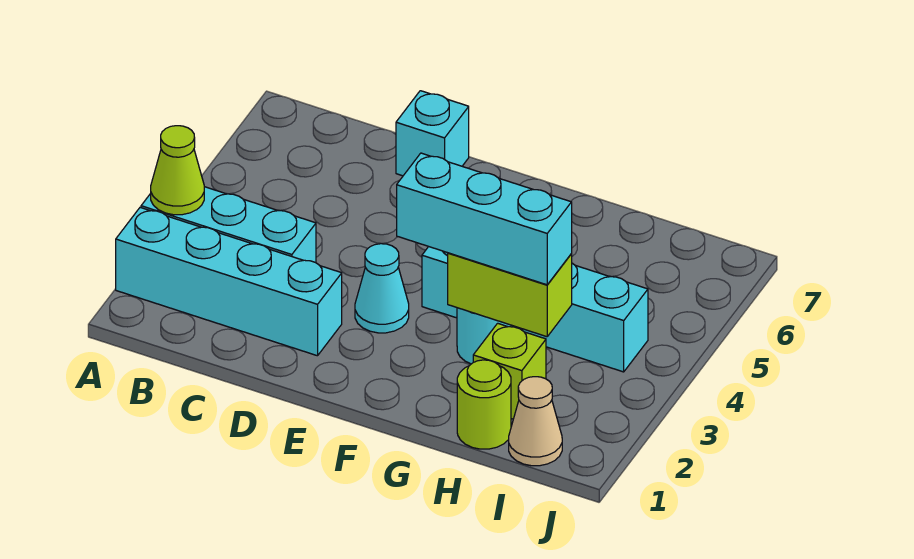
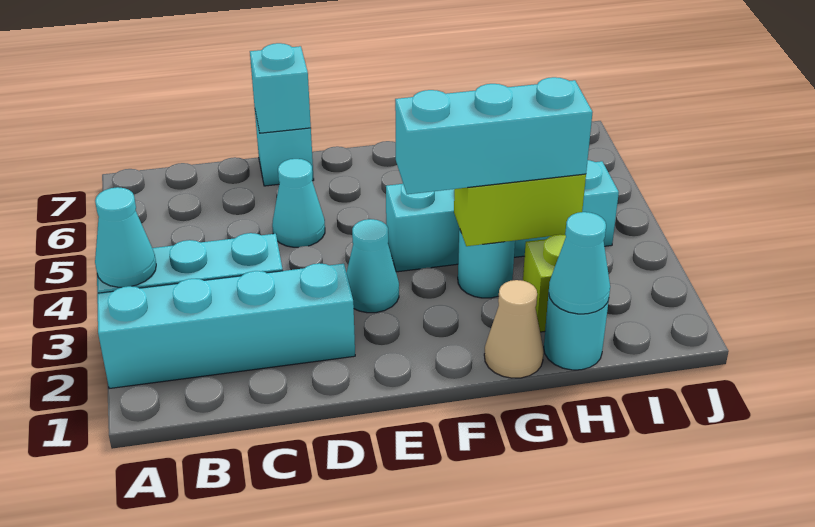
lime 1x1 cone [151,126,204,215] -> cyan 1x1 cone [95,187,156,287]
none -> cyan 1x1 cone [272,159,325,247]
none -> cyan 1x1 brick [250,43,311,133]
lime 1x1 round brick [457,360,511,449] -> cyan 1x1 round brick [544,294,609,370]
none -> cyan 1x1 cone [549,212,610,314]
tan 1x1 cone [509,377,562,466] -> tan 1x1 cone moved to [484,280,544,378]

